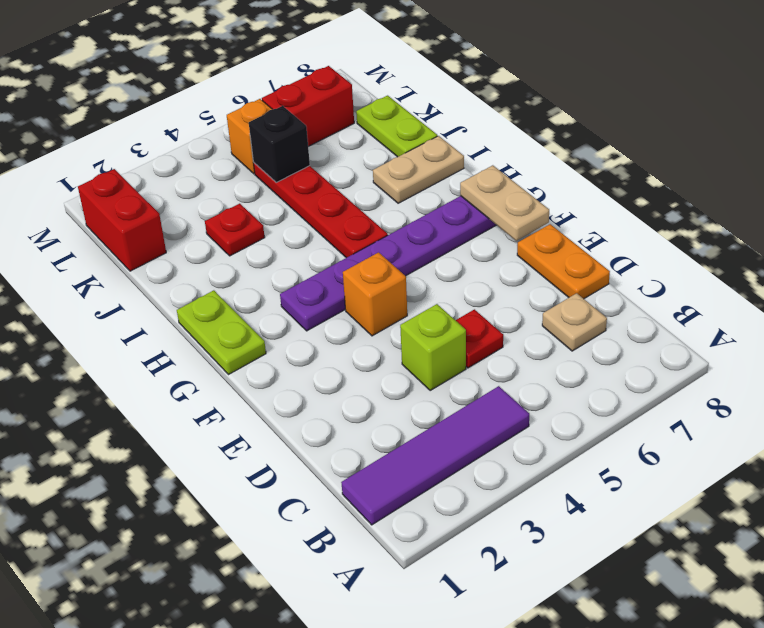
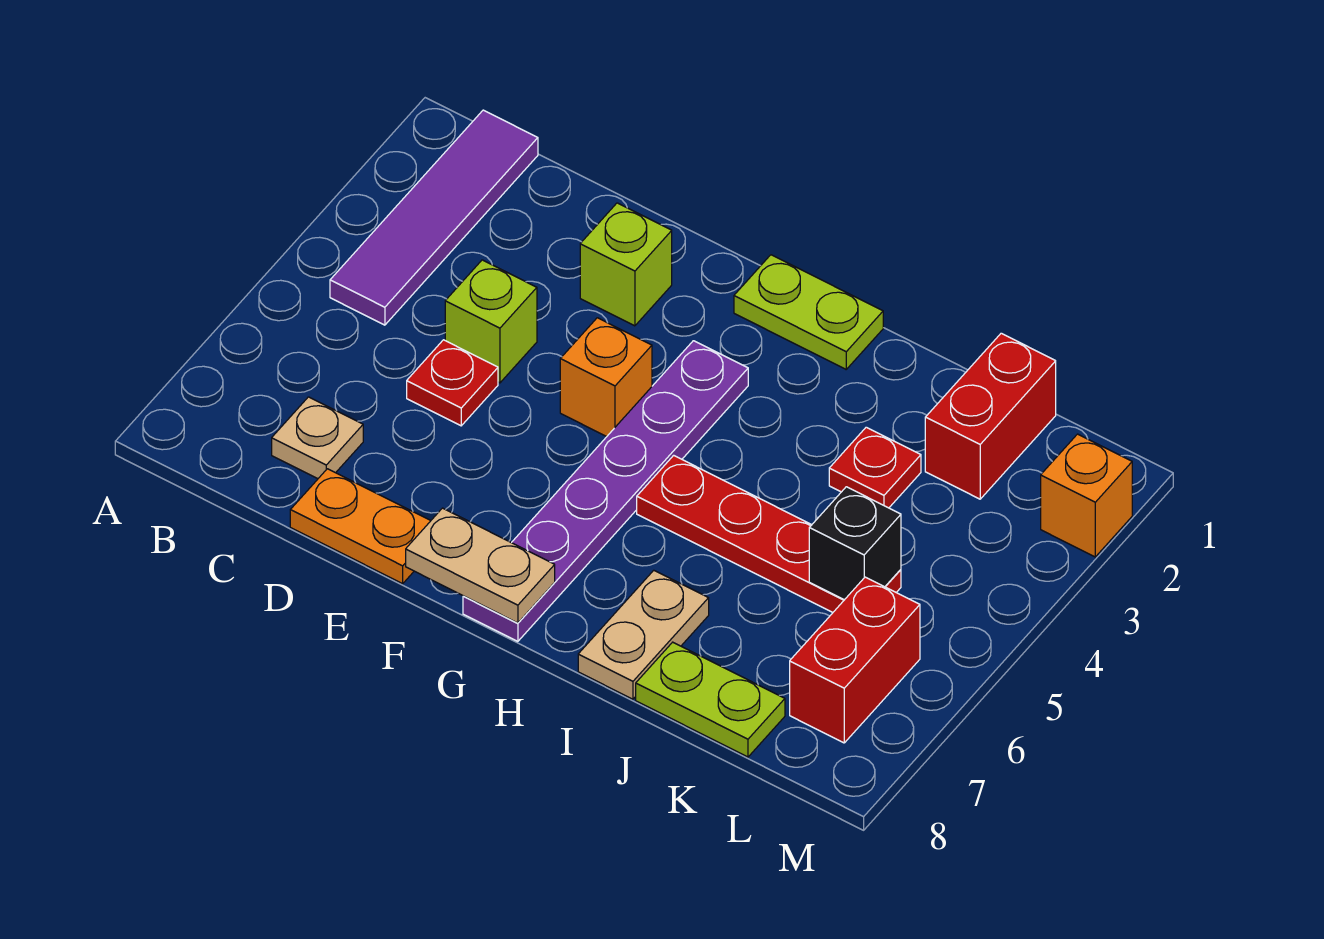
none -> lime 1x1 brick [580,203,672,326]
red 1x2 brick [78,169,166,271] -> red 1x2 brick turned to [925,333,1056,499]
orange 1x1 brick [227,99,272,174] -> orange 1x1 brick moved to [1041,434,1132,557]

